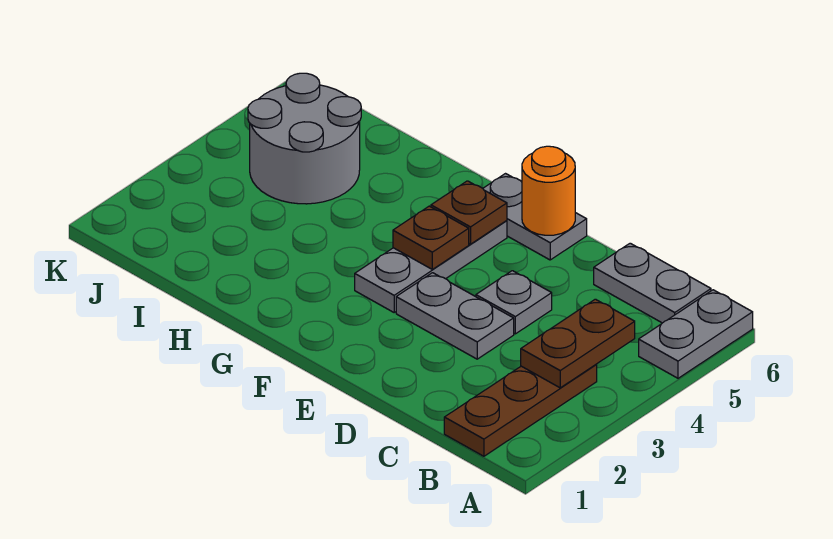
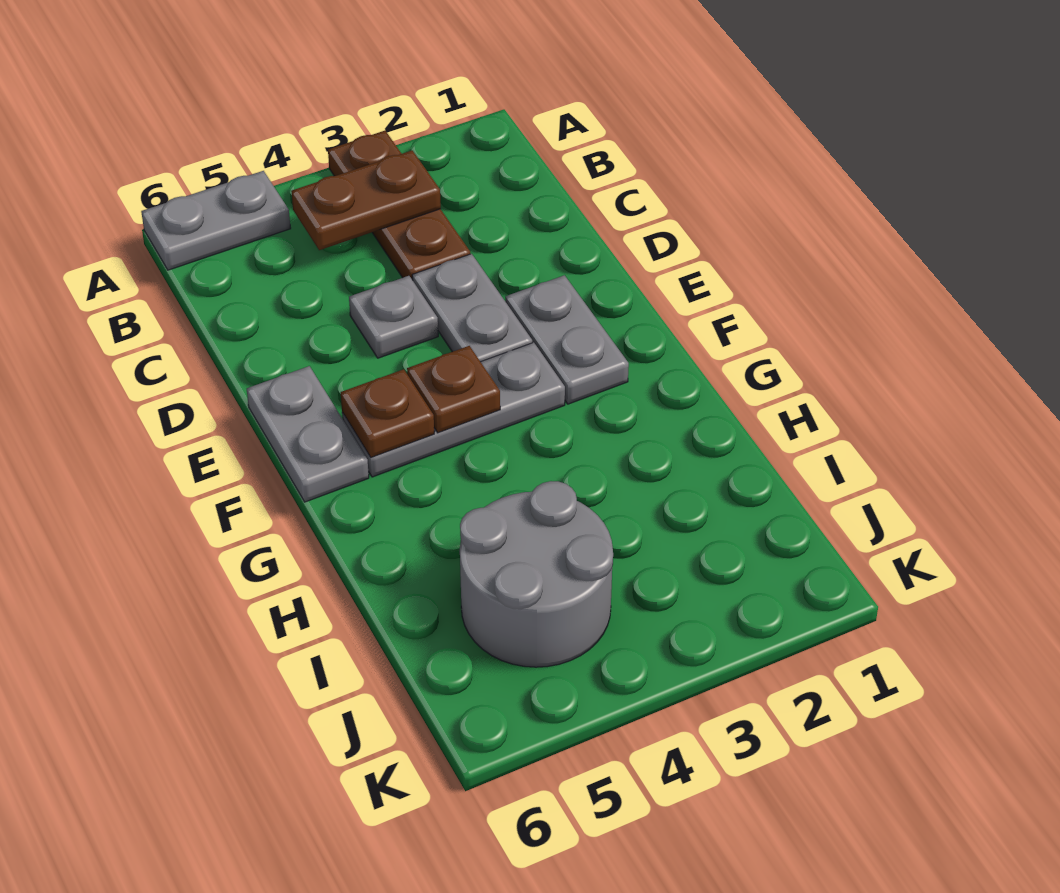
brown 1x3 plate [444,365,597,456] -> brown 1x3 plate turned to [328,131,470,280]
grey 1x2 plate [594,243,711,323] -> grey 1x2 plate moved to [505,275,629,404]
orange 1x1 round brick [522,146,575,235] -> none

